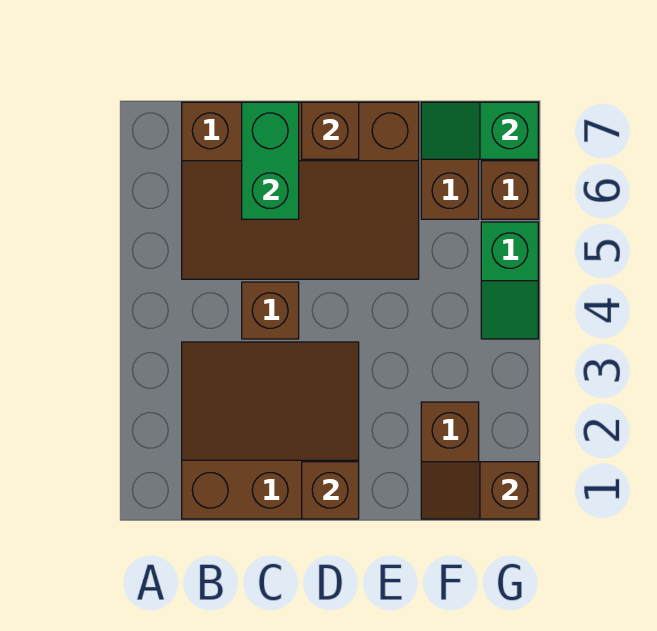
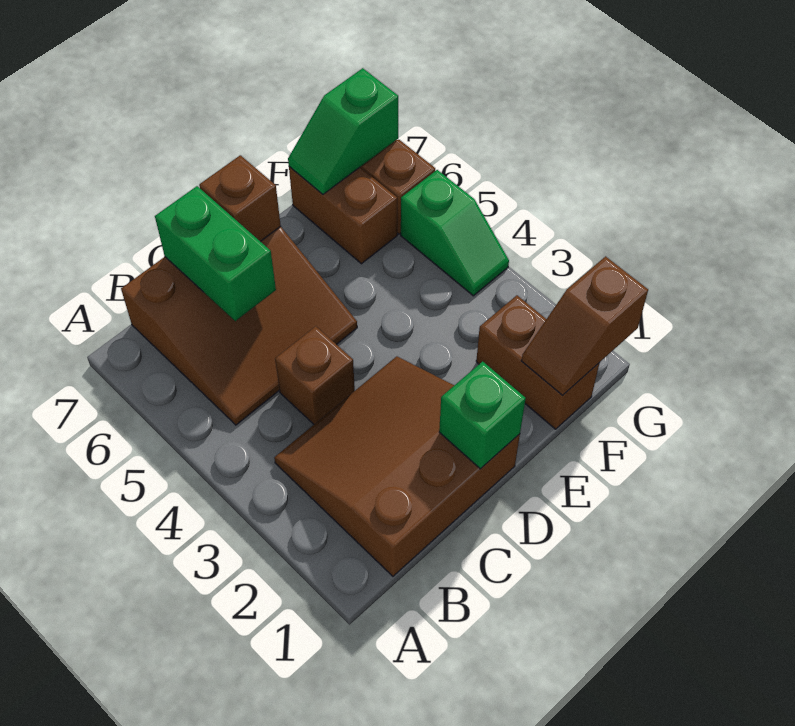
brown 3x4 slope [182,102,419,279] -> brown 3x3 slope [121,226,357,425]
brown 1x1 brick [302,462,359,519] -> green 1x1 brick [439,361,526,469]

